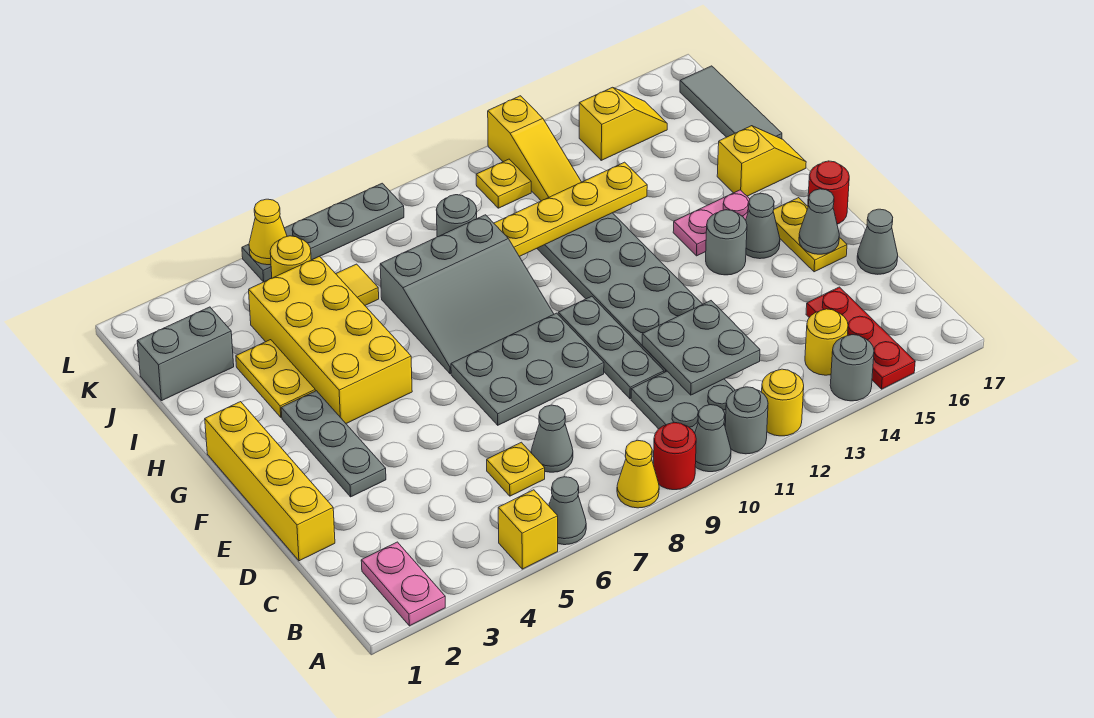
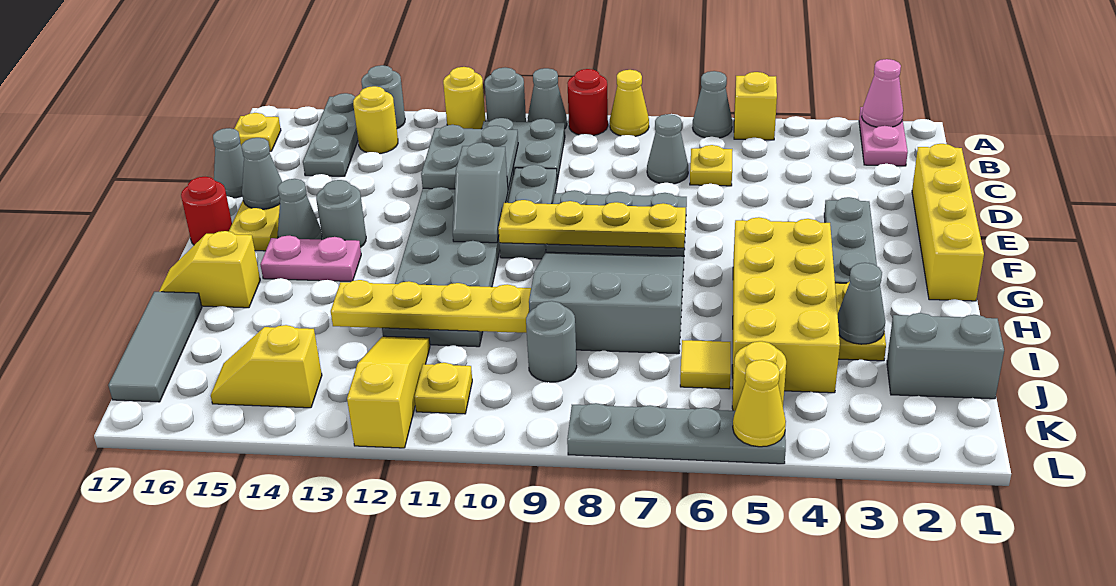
none -> pink 1x1 cone [862,59,903,127]
red 1x3 plate [806,287,915,389] -> grey 1x3 plate [303,93,358,176]
none -> yellow 1x1 plate [234,113,281,151]
none -> grey 1x2 slope [453,143,508,243]
none -> yellow 1x4 plate [498,200,686,248]
none -> grey 1x1 cone [837,263,885,344]

